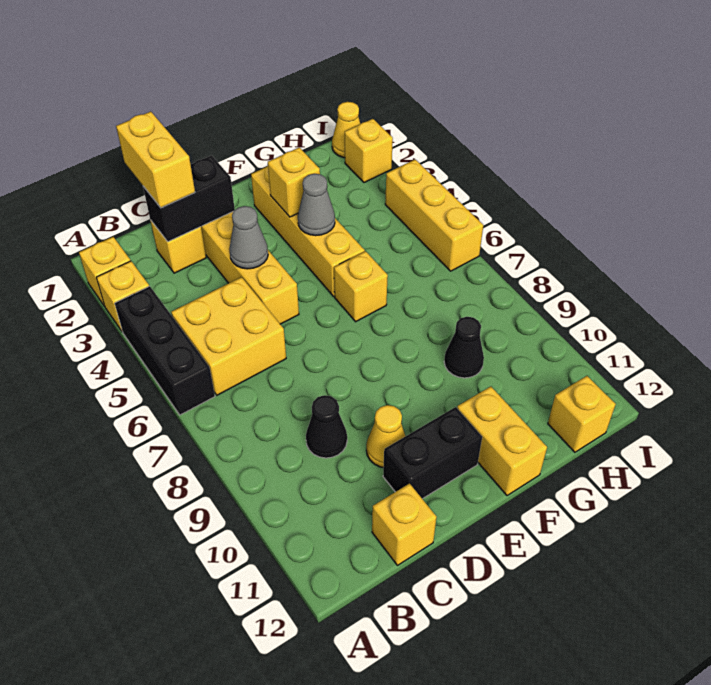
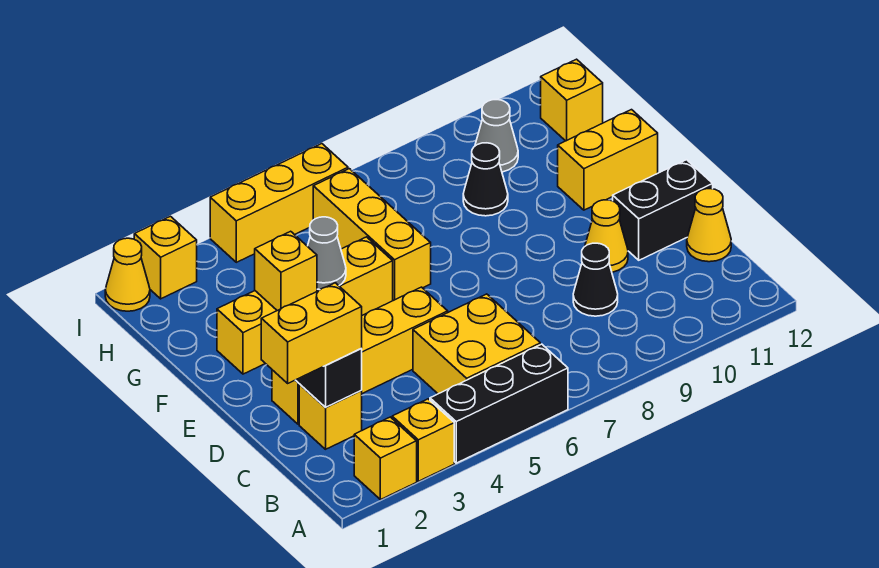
yellow 1x1 brick [372,484,437,565] -> yellow 1x1 cone [687,189,731,262]
grey 1x1 cone [229,206,268,269] -> grey 1x1 cone moved to [475,100,518,172]
black 1x2 brick [383,407,482,499] -> black 1x2 brick turned to [613,160,713,260]
yellow 1x1 brick [334,251,388,322] -> yellow 1x3 brick [313,169,431,301]

